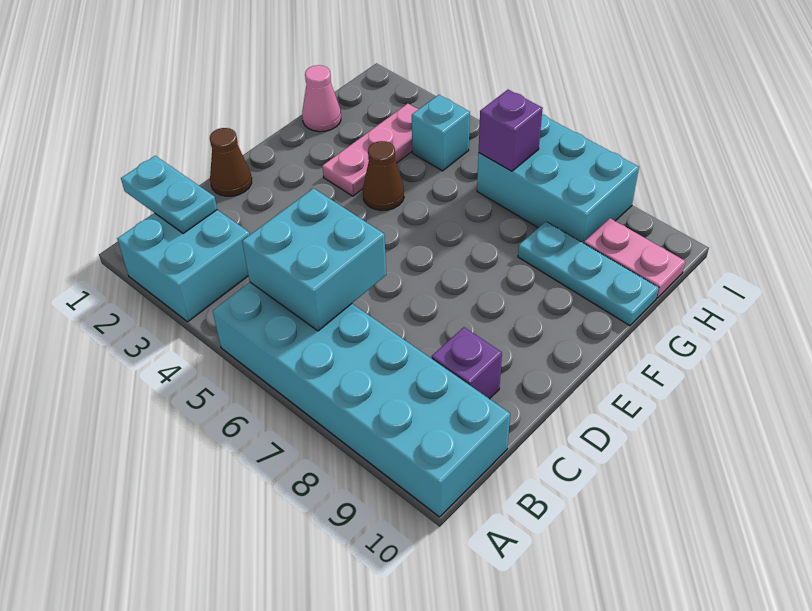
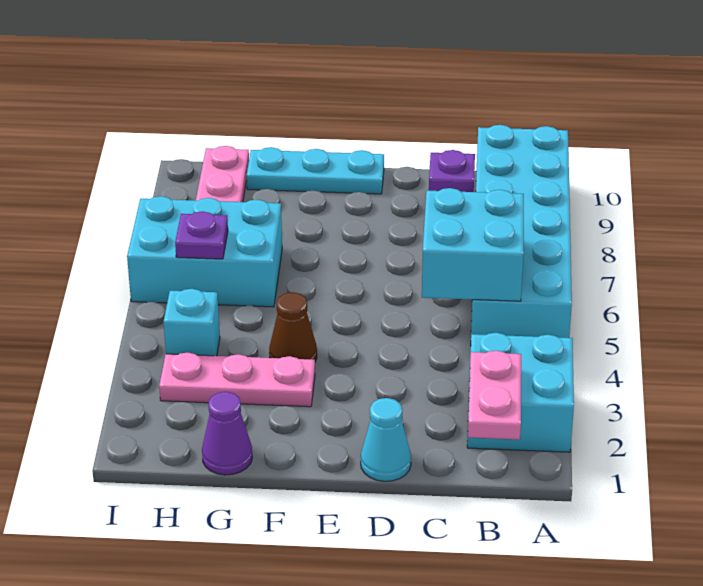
cyan 1x2 plate [121,156,217,234] -> pink 1x2 plate [468,351,521,439]
brown 1x1 cone [210,128,252,196] -> cyan 1x1 cone [361,398,411,481]
pink 1x1 cone [302,65,341,132] -> purple 1x1 cone [202,392,252,475]
cyan 1x3 plate [518,222,659,326] -> cyan 1x3 plate turned to [247,147,384,194]
cyan 2x3 brick [477,114,639,243] -> cyan 2x3 brick turned to [127,196,282,307]
purple 1x1 brick [479,90,543,171] -> purple 1x1 plate [175,211,228,259]

